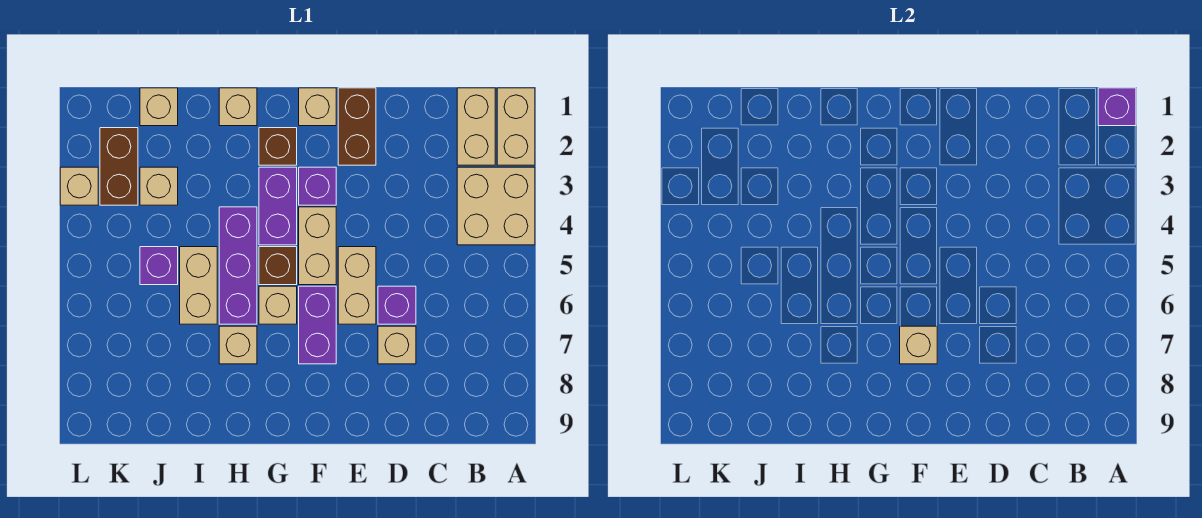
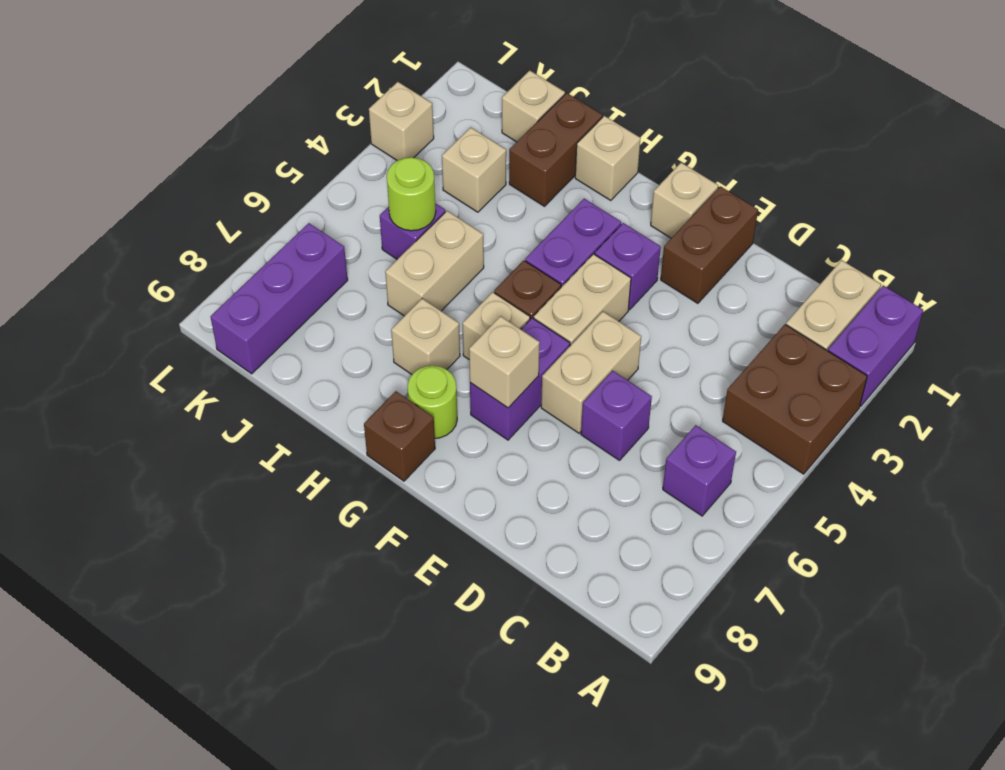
tan 1x2 brick [497,88,535,165] -> purple 1x2 brick [828,286,923,406]
purple 1x1 brick [1098,88,1136,126] -> purple 1x1 brick moved to [663,425,736,516]
tan 2x2 brick [457,167,535,245] -> brown 2x2 brick [723,324,867,474]
tan 1x1 brick [378,326,416,364] -> none
brown 1x1 brick [259,128,297,165] -> brown 1x1 brick moved to [364,391,435,481]
none -> lime 1x1 round brick [407,366,457,438]
purple 1x3 brick [219,207,257,324] -> purple 1x3 brick moved to [211,223,348,374]
none -> lime 1x1 round brick [387,157,436,231]
brown 1x2 brick [100,128,138,205] -> brown 1x2 brick moved to [509,93,602,206]

